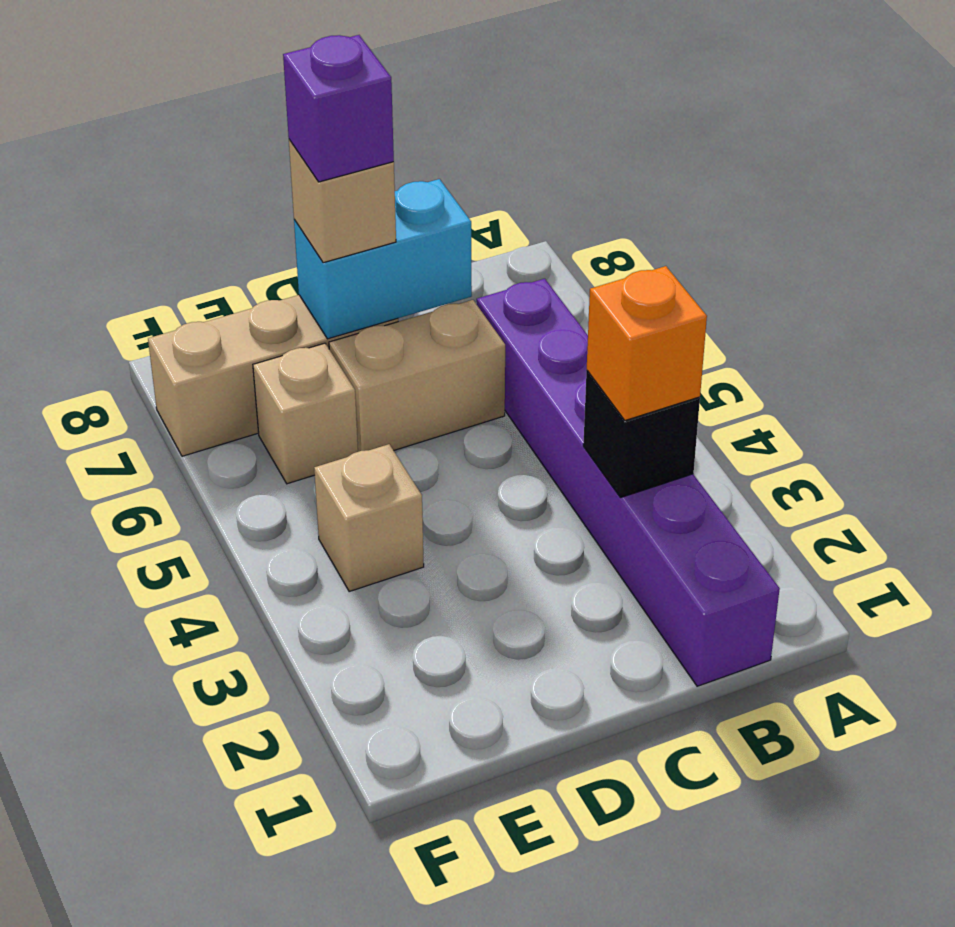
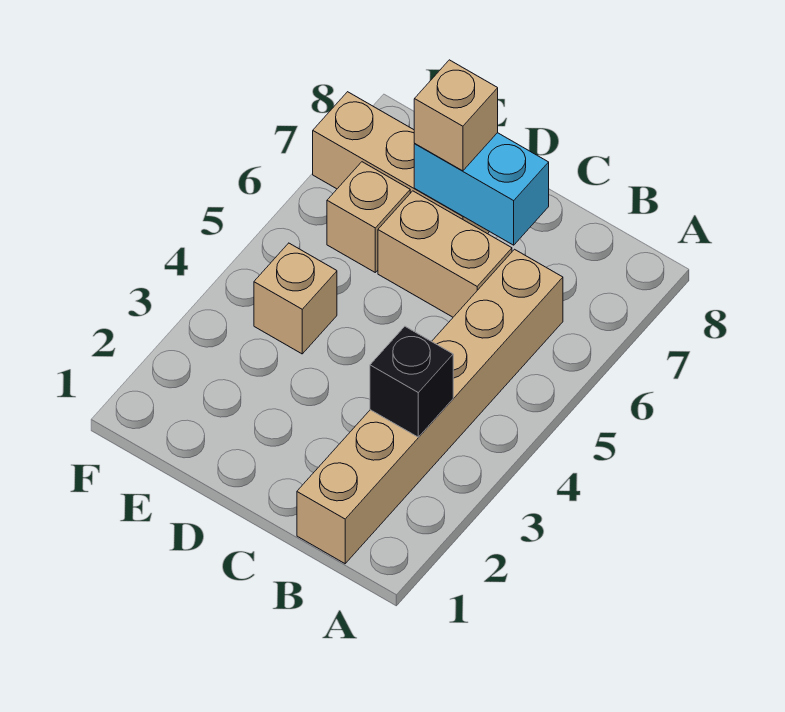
purple 1x6 brick [477,279,780,686] -> tan 1x6 brick [297,249,563,564]
orange 1x1 brick [587,266,707,420] -> none
purple 1x1 brick [283,35,394,182] -> none

